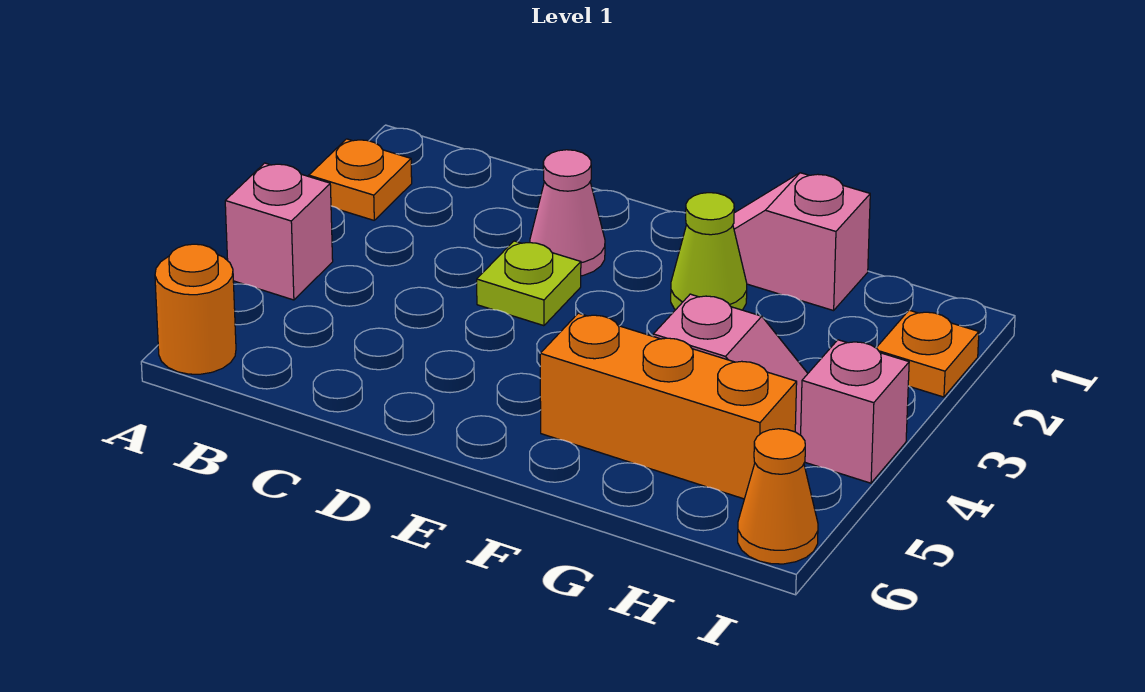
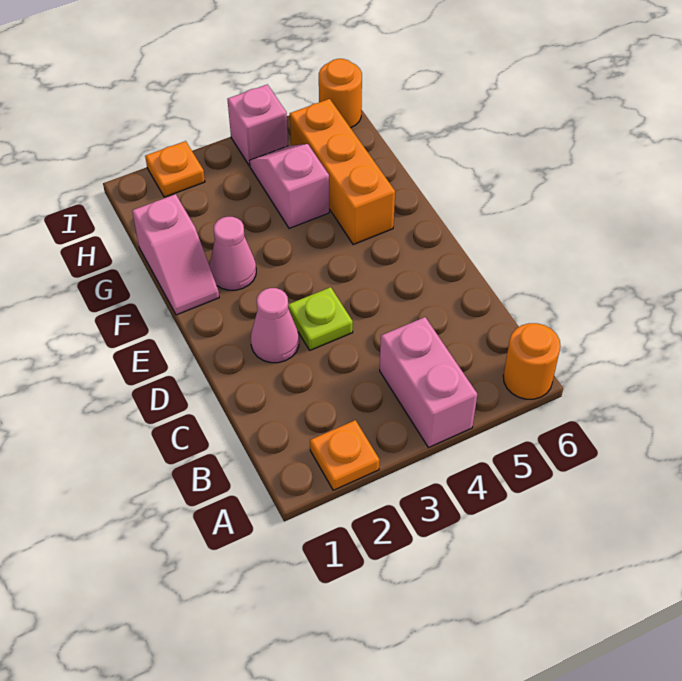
pink 1x1 brick [225,163,333,300] -> pink 1x2 brick [380,317,477,448]
lime 1x1 cone [671,193,747,310] -> pink 1x1 cone [210,217,256,290]
orange 1x1 cone [738,429,818,564] -> orange 1x1 round brick [319,59,362,128]

